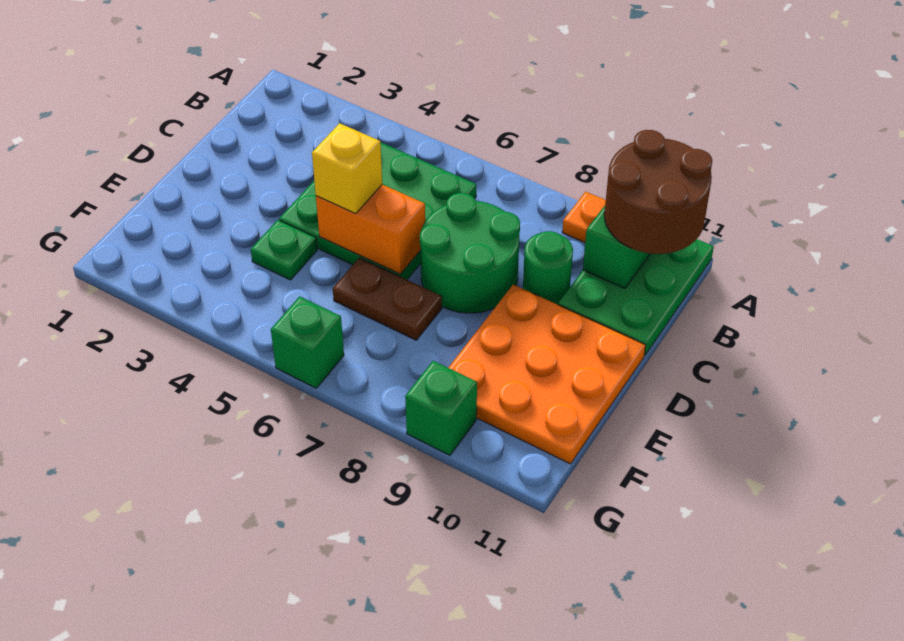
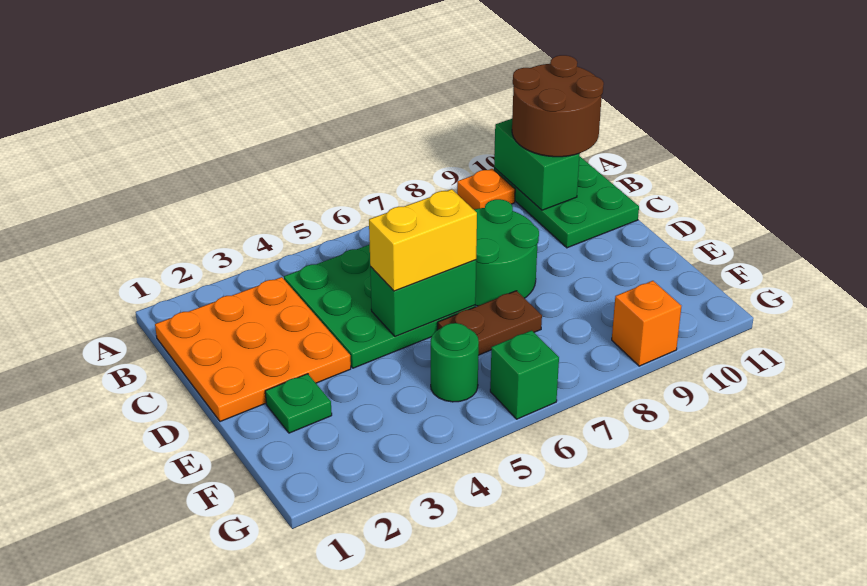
green 1x1 round brick [523,231,573,305] -> green 1x1 round brick moved to [431,323,479,402]
orange 1x2 brick [316,185,425,274] -> green 1x2 brick [370,260,476,336]
yellow 1x1 brick [312,123,382,213] -> yellow 1x2 brick [369,189,477,291]
orange 3x3 plate [448,285,646,464] -> orange 3x3 plate moved to [155,277,351,422]
green 1x1 plate [251,220,317,280] -> green 1x1 plate moved to [265,374,332,433]
green 1x1 brick [405,361,477,455] -> orange 1x1 brick [612,281,681,366]

